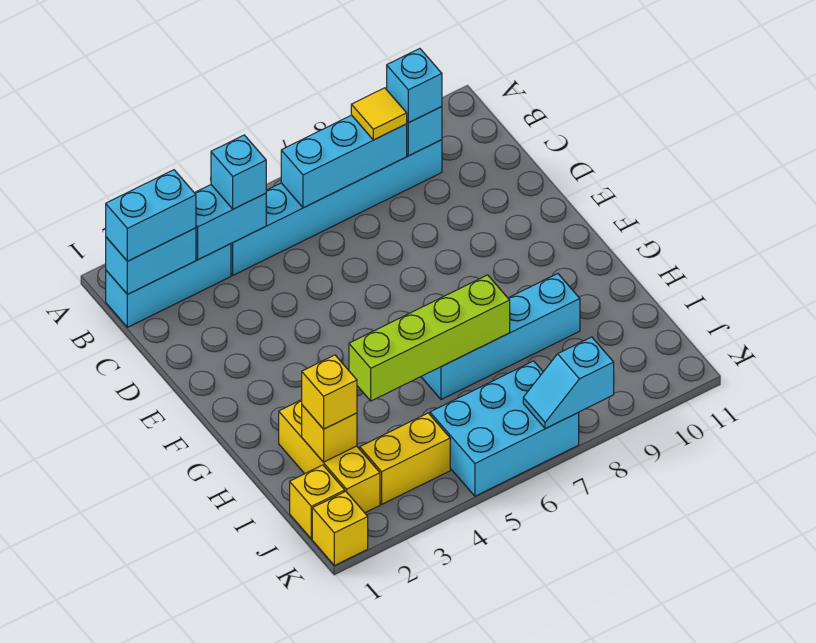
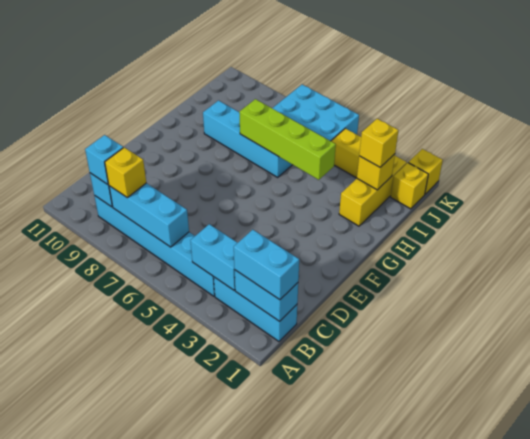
cyan 1x1 brick [211,135,266,209] -> none
yellow 1x1 tile [351,88,407,140] -> yellow 1x1 brick [105,148,146,198]
cyan 1x2 slope [523,337,614,429] -> none

